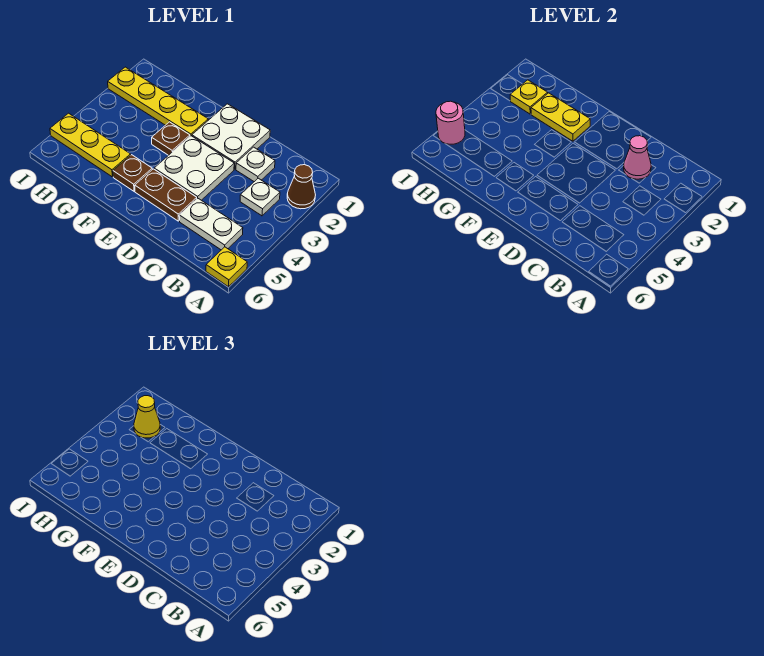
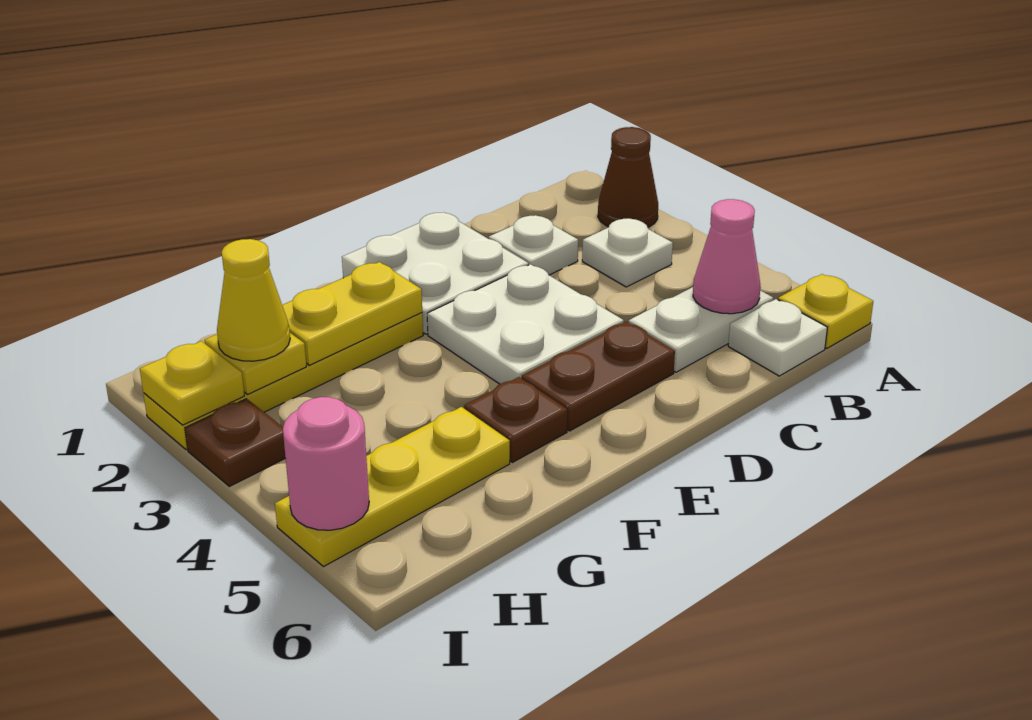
none -> white 1x1 plate [728,299,827,376]
pink 1x1 cone [624,136,651,179] -> pink 1x1 cone moved to [693,199,761,314]
brown 1x1 plate [152,122,190,155] -> brown 1x1 plate moved to [185,399,285,486]
none -> yellow 1x1 plate [140,341,244,425]

